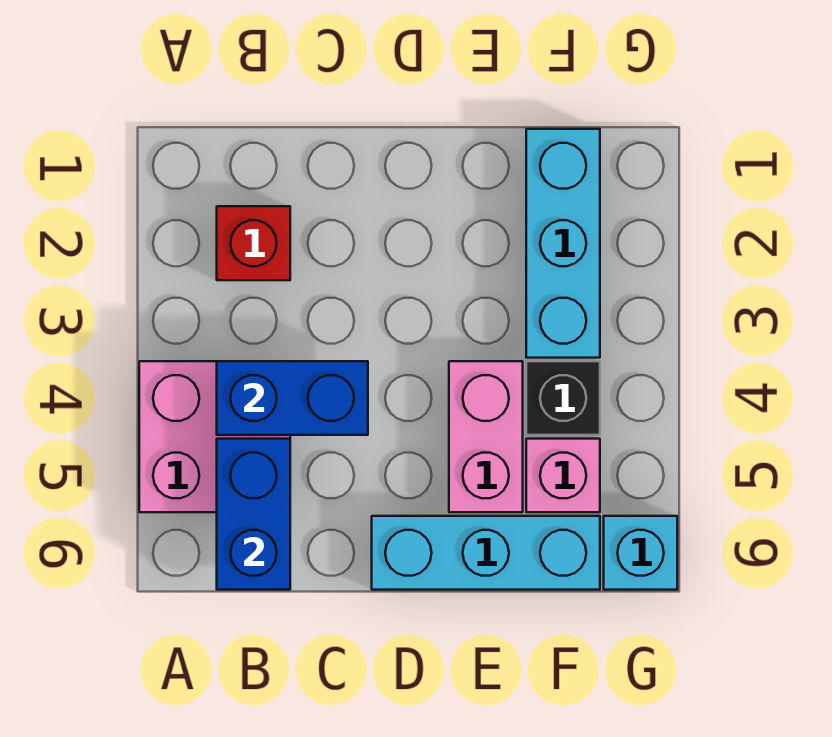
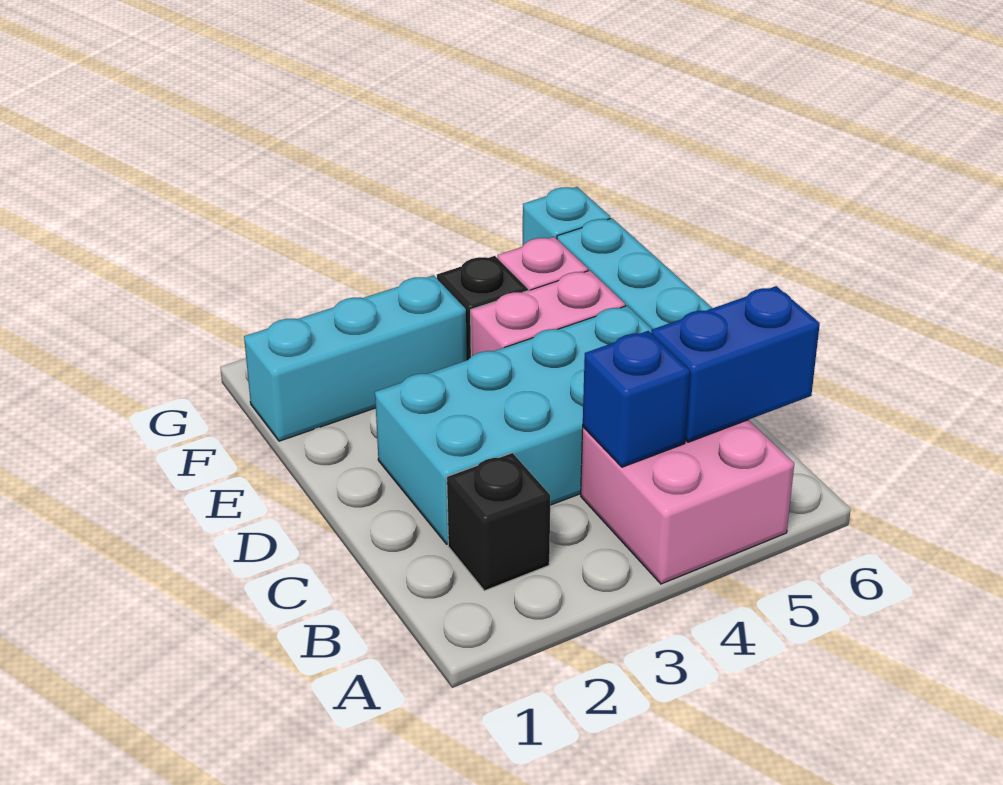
red 1x1 brick [217,206,290,280] -> black 1x1 brick [447,453,550,591]
blue 1x2 brick [217,361,368,435] -> blue 1x1 brick [583,331,690,467]
none -> cyan 2x4 brick [375,306,652,544]

